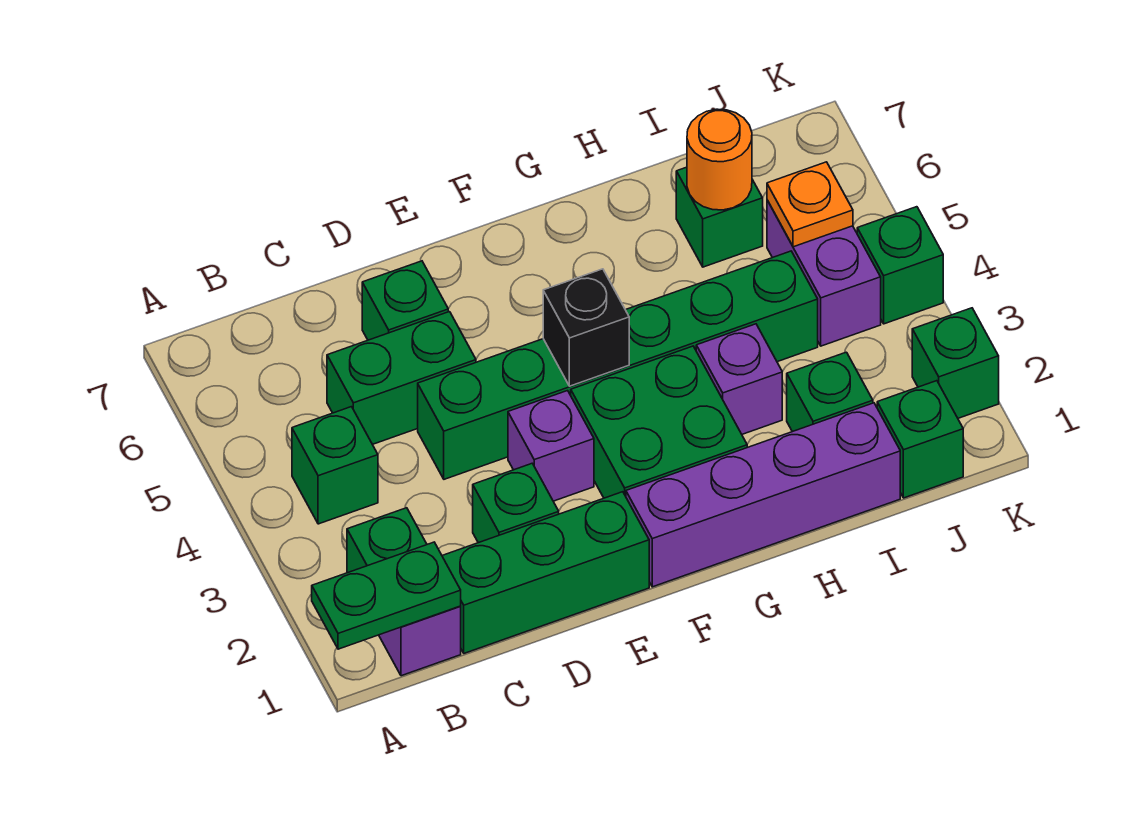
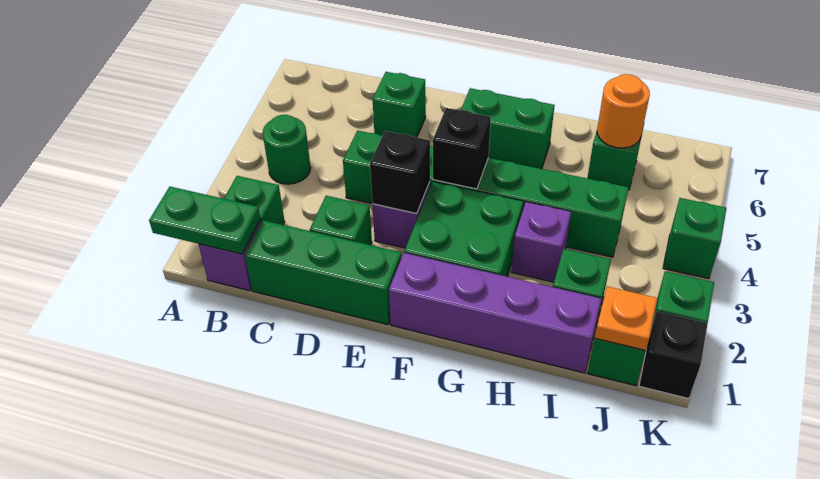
green 1x1 brick [292,407,378,524] -> green 1x1 round brick [263,115,311,184]
green 1x2 brick [327,312,476,444] -> green 1x2 brick moved to [461,88,555,169]
none -> black 1x1 brick [370,131,430,214]
purple 1x2 brick [767,200,881,346] -> none
orange 1x1 plate [767,162,853,247] -> orange 1x1 plate moved to [595,286,657,350]
none -> black 1x1 brick [639,311,708,399]

